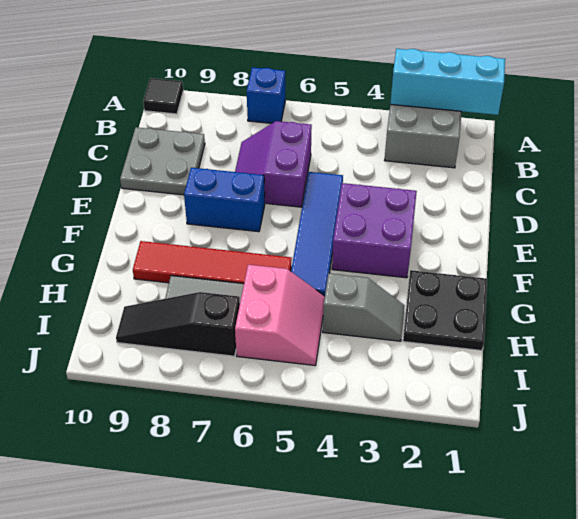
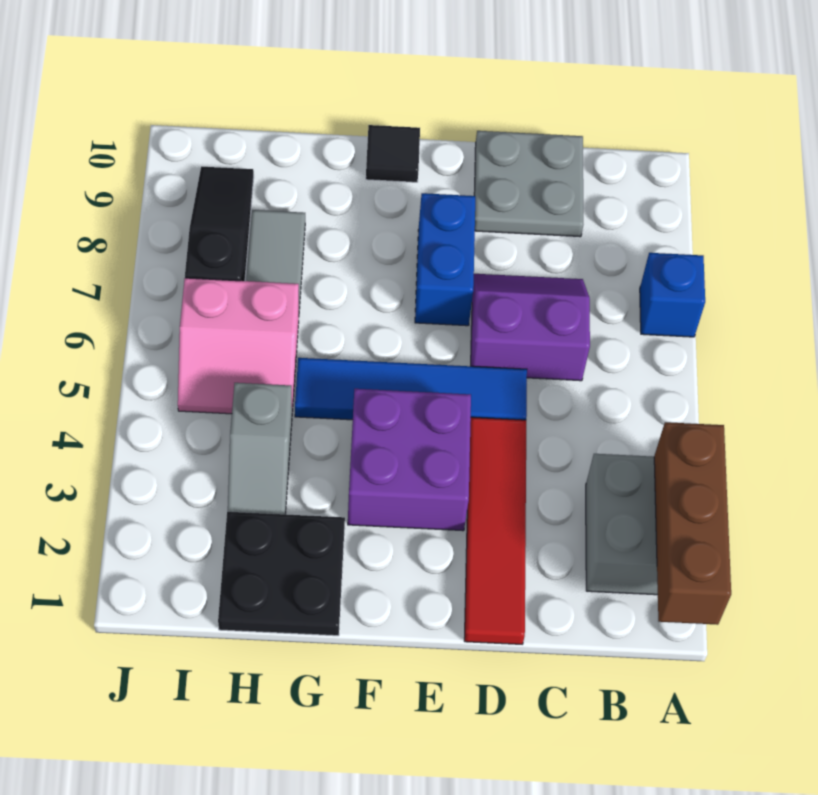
cyan 1x3 brick [390,49,505,115] -> brown 1x3 brick [654,422,731,625]
black 1x1 tile [143,78,183,114] -> black 1x1 tile moved to [366,125,420,182]
red 1x4 tile [133,241,292,283] -> red 1x4 tile moved to [464,417,526,644]

